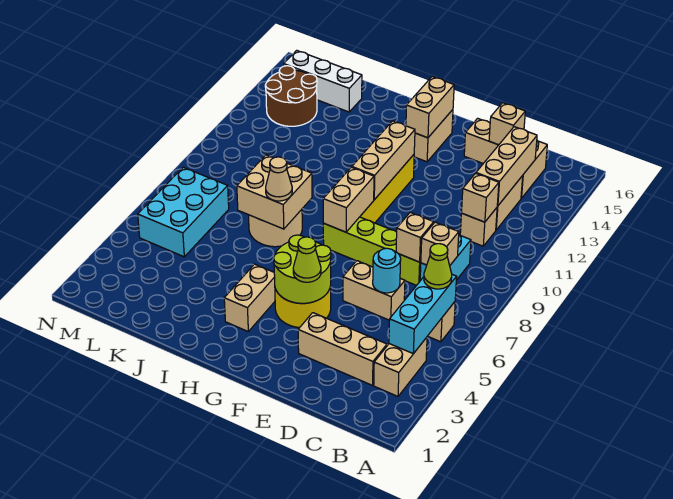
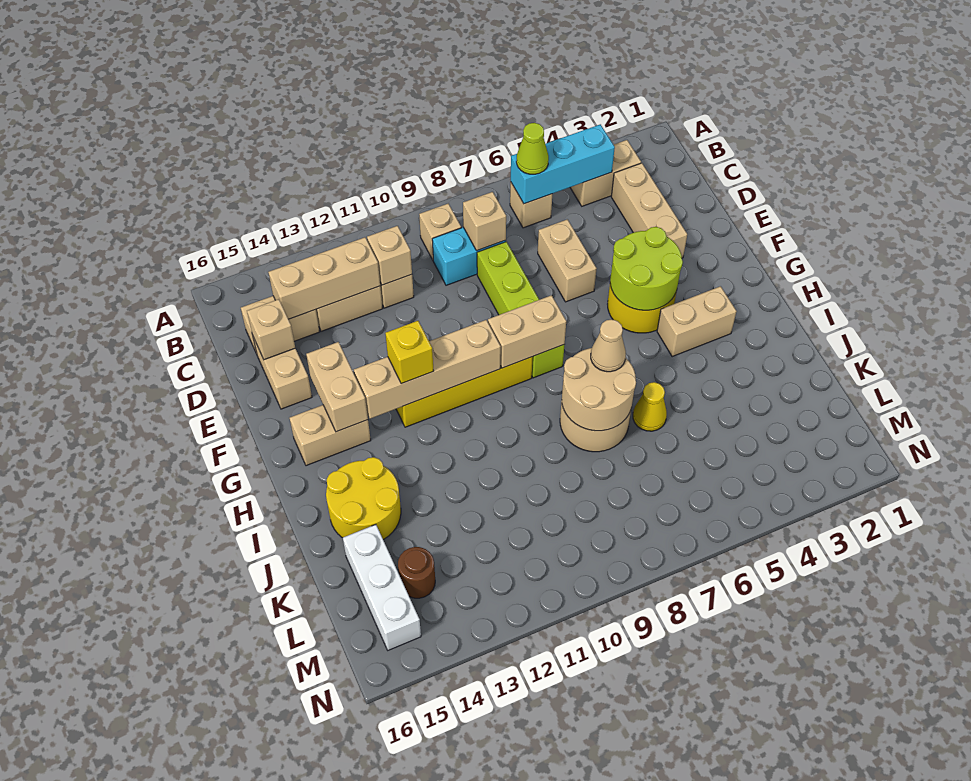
cyan 1x1 round brick [373,248,401,293] -> none
tan 1x1 brick [396,212,434,262] -> tan 1x1 brick moved to [419,203,461,260]
lime 1x1 cone [293,237,321,282] -> none
tan 1x3 brick [352,121,415,200] -> tan 1x4 brick [354,320,501,419]
none -> yellow 1x1 brick [385,321,433,384]
tan 1x2 brick [406,77,454,138] -> tan 1x2 brick turned to [306,342,368,432]
tan 2x2 brick [237,155,312,229] -> tan 2x2 round brick [562,348,636,431]
none -> yellow 2x2 round brick [326,457,401,540]
none -> yellow 1x1 cone [633,382,667,431]
cyan 2x3 brick [138,167,229,257] -> none
brown 2x2 round brick [265,66,317,126] -> brown 1x1 round brick [398,547,435,598]

